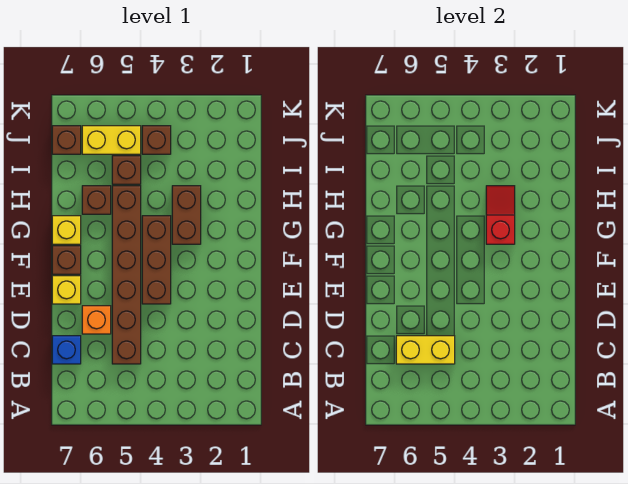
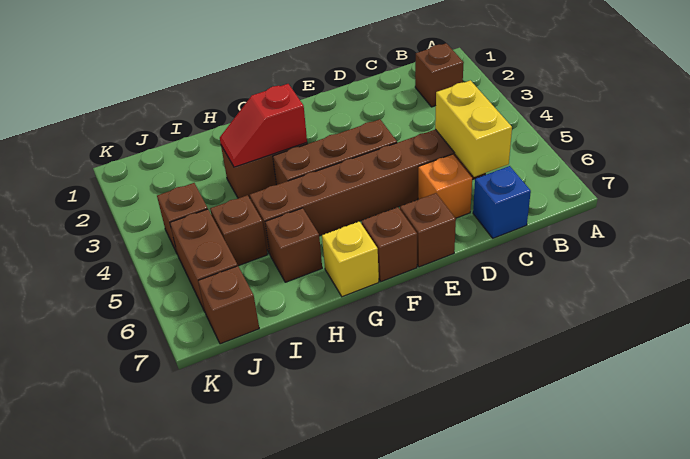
none -> brown 1x1 brick [415,43,464,107]
yellow 1x1 brick [52,276,81,304] -> brown 1x1 brick [400,193,456,267]
yellow 1x2 brick [82,126,141,154] -> brown 1x2 brick [170,209,238,311]

